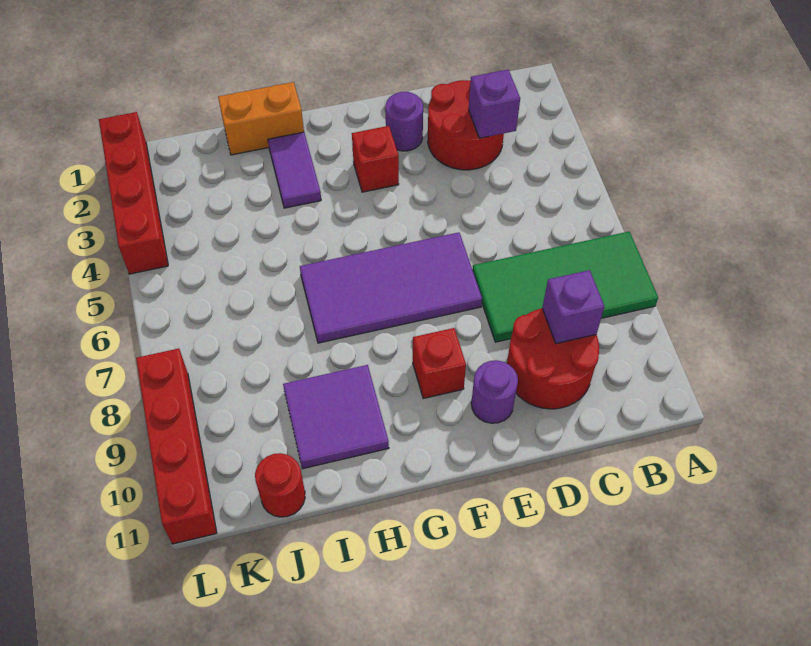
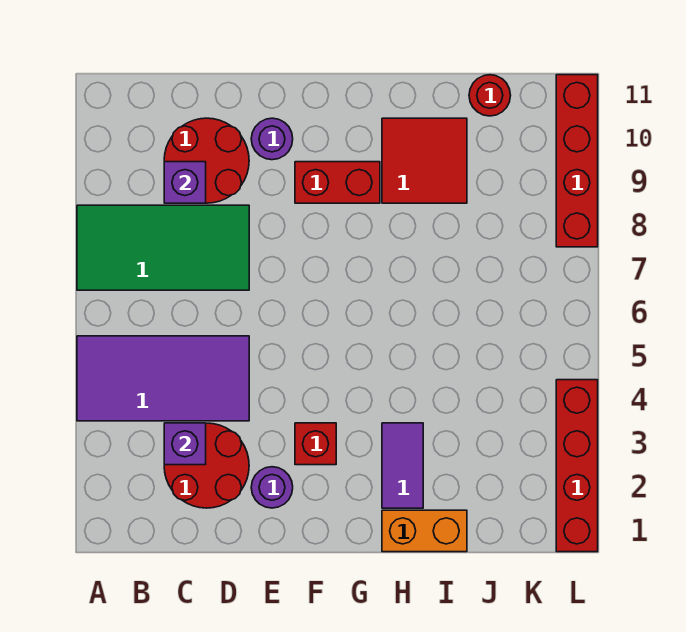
purple 2x4 tile [300,232,482,343] -> purple 2x4 tile moved to [77,336,249,421]
red 1x1 brick [413,328,466,399] -> red 1x2 brick [295,162,380,203]
purple 2x2 tile [283,365,389,469] -> red 2x2 tile [382,118,467,203]

